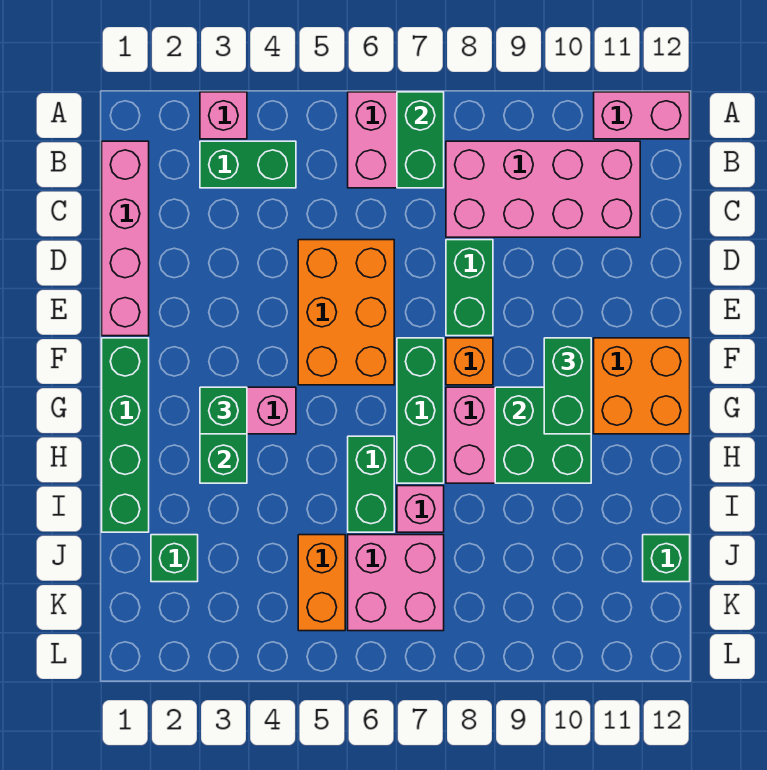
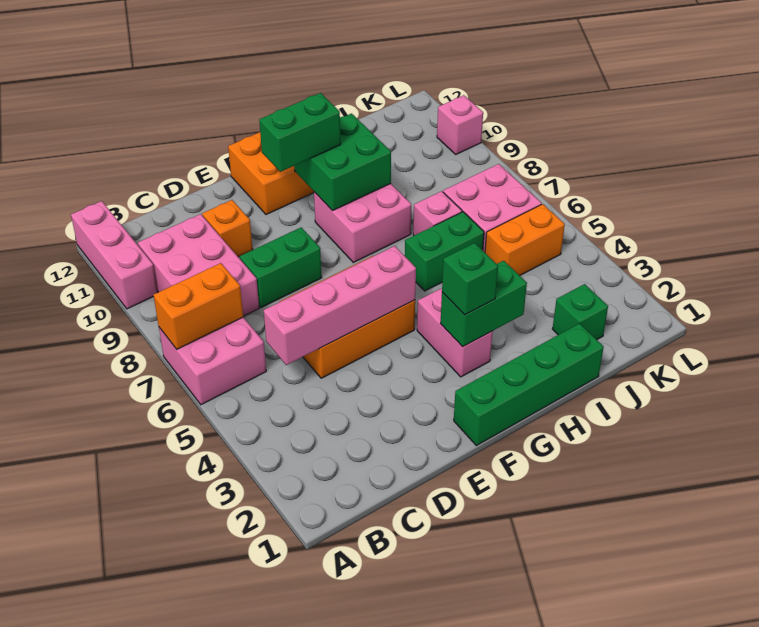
pink 1x1 brick [200,92,247,139] -> pink 1x1 brick moved to [437,95,483,154]
green 1x2 brick [397,92,444,188] -> orange 1x2 brick [153,263,243,349]
pink 1x2 brick [594,92,690,139] -> pink 1x3 brick [71,201,158,309]
pink 1x4 brick [102,141,149,336] -> pink 1x4 brick moved to [264,246,416,365]
green 1x2 brick [200,141,296,188] -> none
pink 2x4 brick [446,141,640,237] -> pink 2x3 brick [138,214,259,316]
green 1x3 brick [397,338,444,483] -> none
orange 1x1 brick [446,338,493,385] -> orange 1x1 brick moved to [202,200,253,257]
green 1x1 brick [643,535,690,582] -> none

